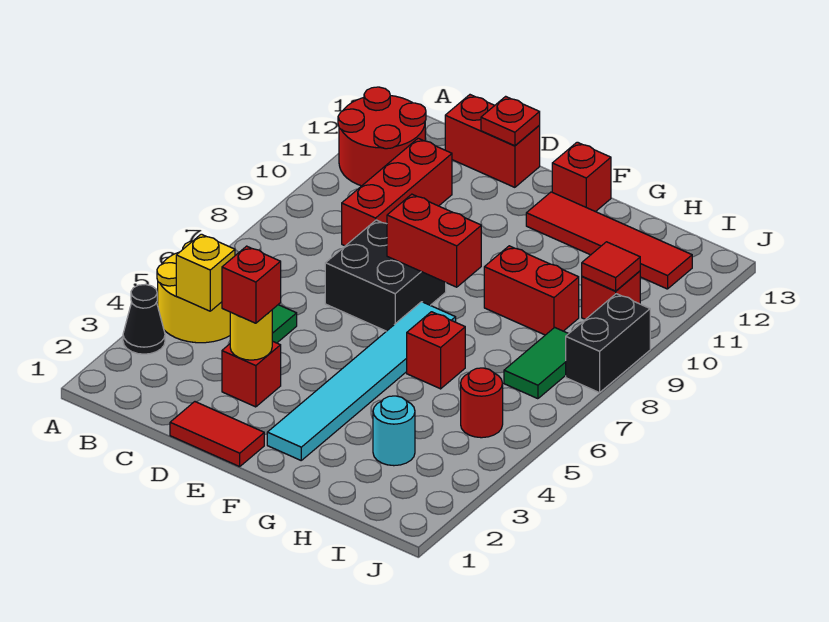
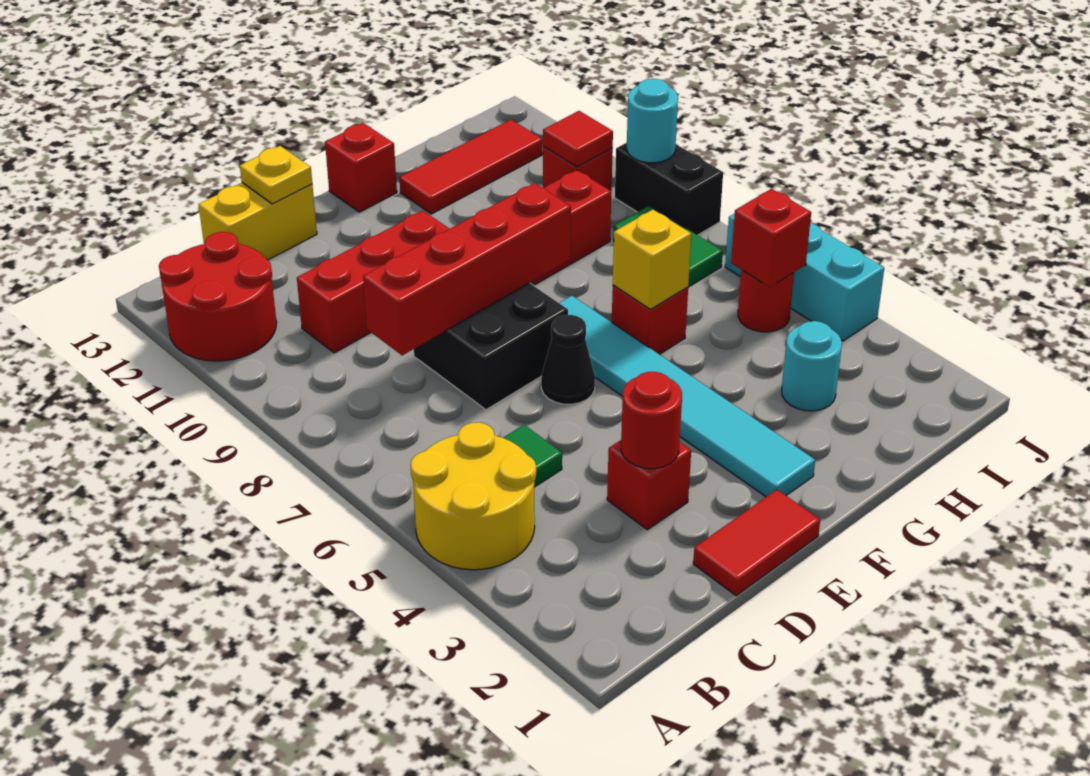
black 1x1 cone [123,284,165,354] -> black 1x1 cone moved to [541,315,595,404]
yellow 1x1 brick [176,234,235,311] -> yellow 1x1 brick moved to [613,210,691,309]
red 1x3 brick [342,138,452,246] -> red 1x3 brick turned to [297,211,449,353]
red 1x2 brick [445,95,540,187] -> yellow 1x2 brick [199,183,317,260]
yellow 1x1 round brick [230,310,272,360] -> red 1x1 round brick [621,372,682,469]
red 1x1 brick [222,246,281,323] -> red 1x1 brick moved to [731,189,811,287]
red 1x1 plate [481,96,540,146] -> yellow 1x1 plate [240,146,312,204]
red 1x2 brick [387,194,481,287] -> red 1x4 brick [363,183,571,355]
red 1x4 tile [526,192,692,289] -> red 1x3 tile [399,120,543,214]
none -> cyan 1x3 brick [725,213,884,341]
none -> cyan 1x1 round brick [627,79,678,163]

